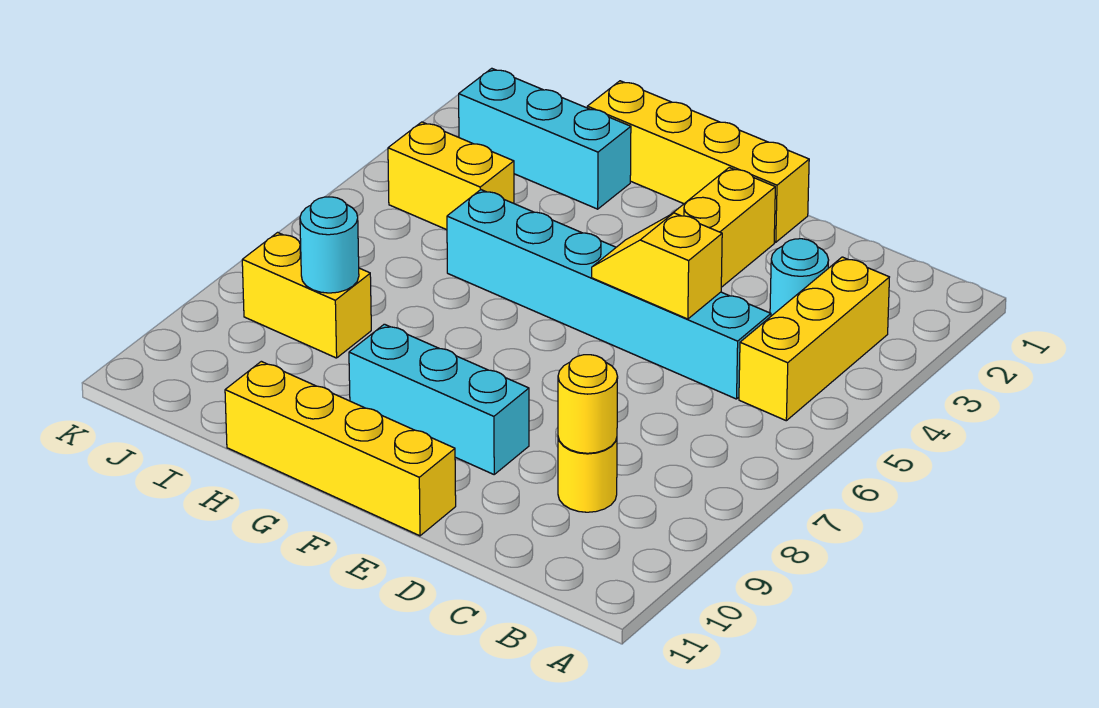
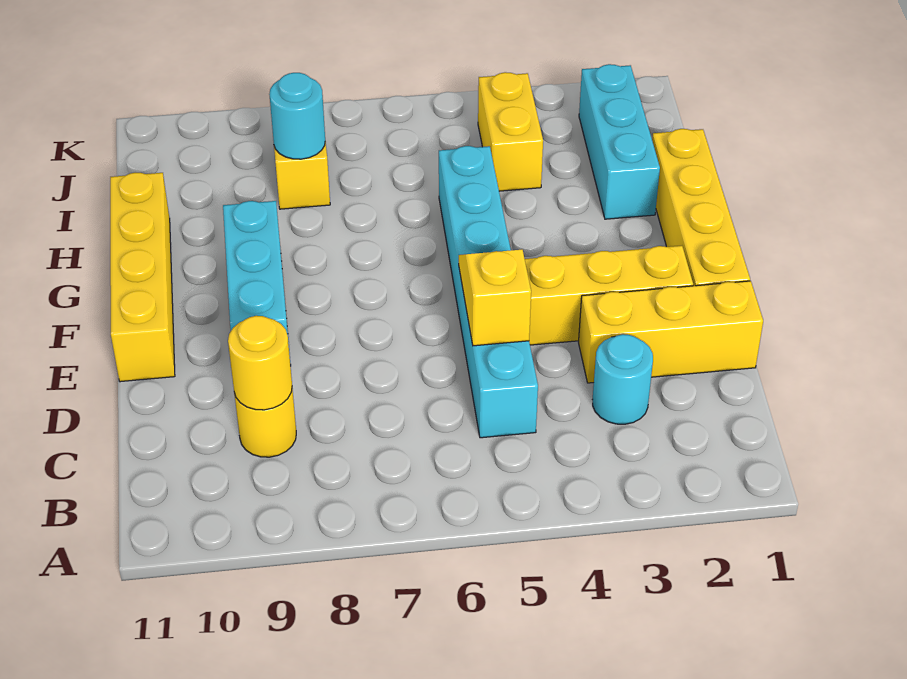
yellow 1x3 brick [739,257,889,421] -> yellow 1x3 brick moved to [579,281,763,383]

